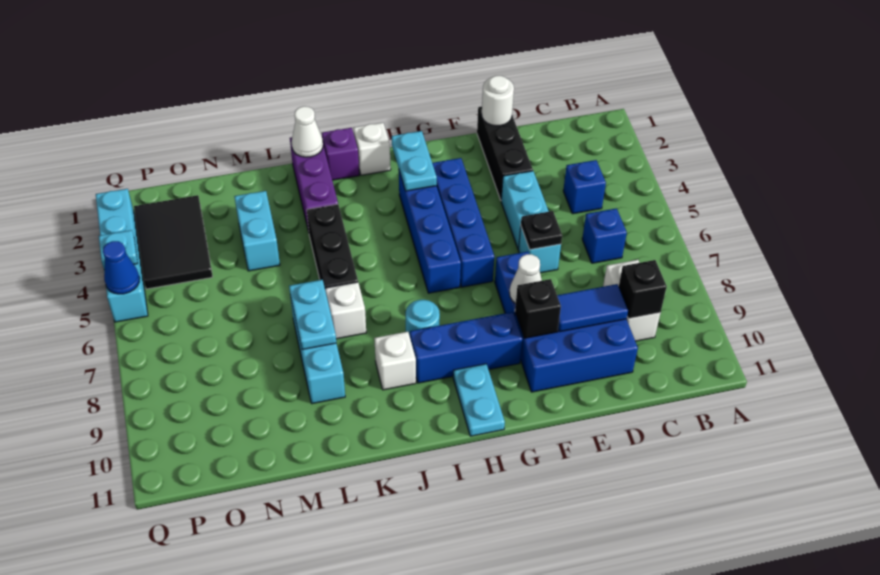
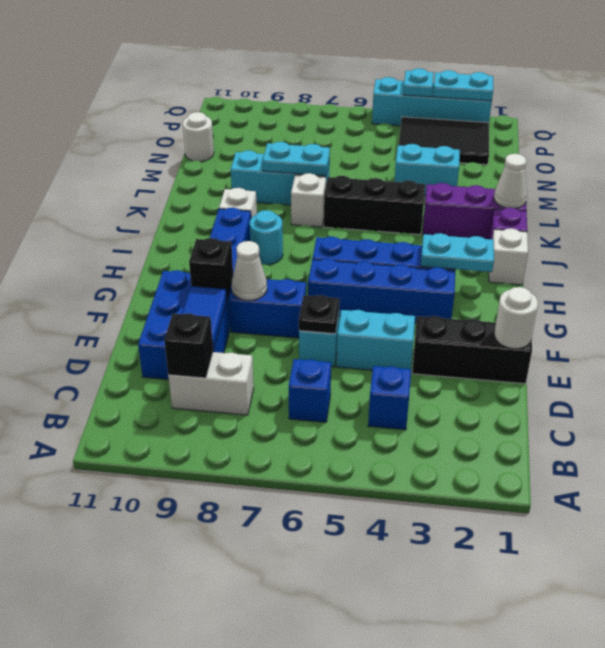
cyan 1x2 plate [453,364,505,436] -> cyan 1x2 plate moved to [433,70,493,101]
none -> white 1x1 round brick [183,112,214,162]
blue 1x1 cone [103,241,140,294] -> none

